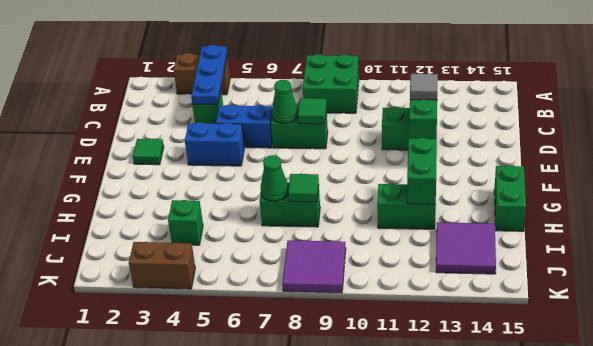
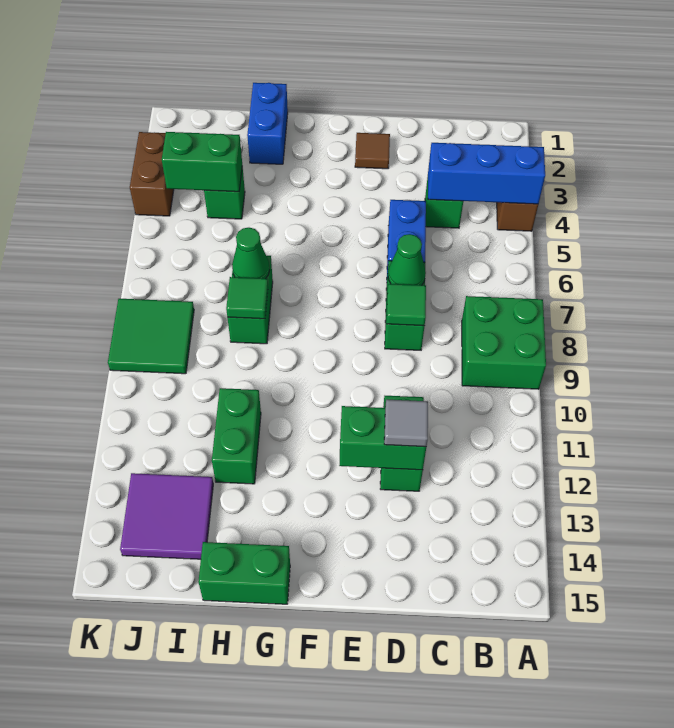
blue 1x3 plate [191,45,227,105] -> blue 1x3 brick [428,143,545,204]
green 1x1 tile [133,139,164,165] -> brown 1x1 tile [355,133,390,169]
blue 1x2 brick [185,122,244,166] -> blue 1x2 brick moved to [247,83,288,164]
green 1x2 brick [407,138,437,204] -> green 1x2 brick moved to [162,132,242,192]
purple 2x2 tile [282,240,346,293] -> green 2x2 tile [108,299,194,374]

